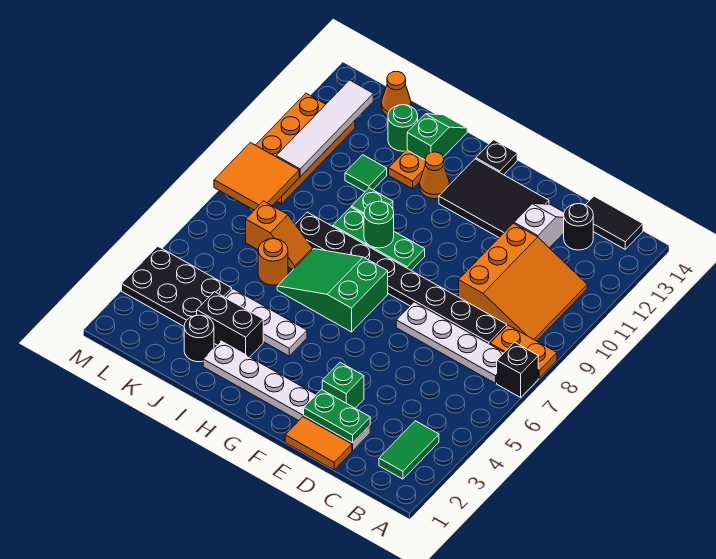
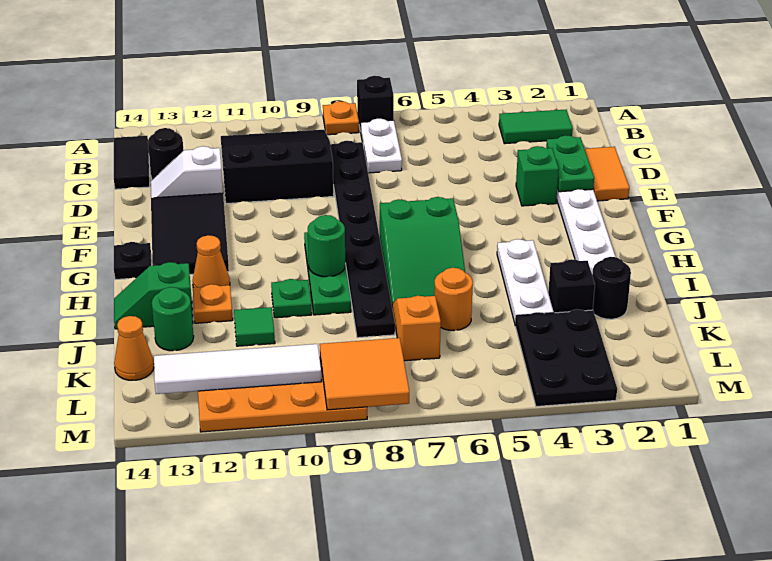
orange 1x2 plate [490,325,557,378] -> orange 1x1 plate [323,101,359,135]
white 1x4 plate [396,302,504,383] -> white 1x2 plate [361,119,402,173]
orange 3x3 slope [459,223,587,341] -> black 3x3 slope [221,130,334,204]
black 1x2 brick [197,292,263,357] -> black 1x1 brick [548,259,595,313]

